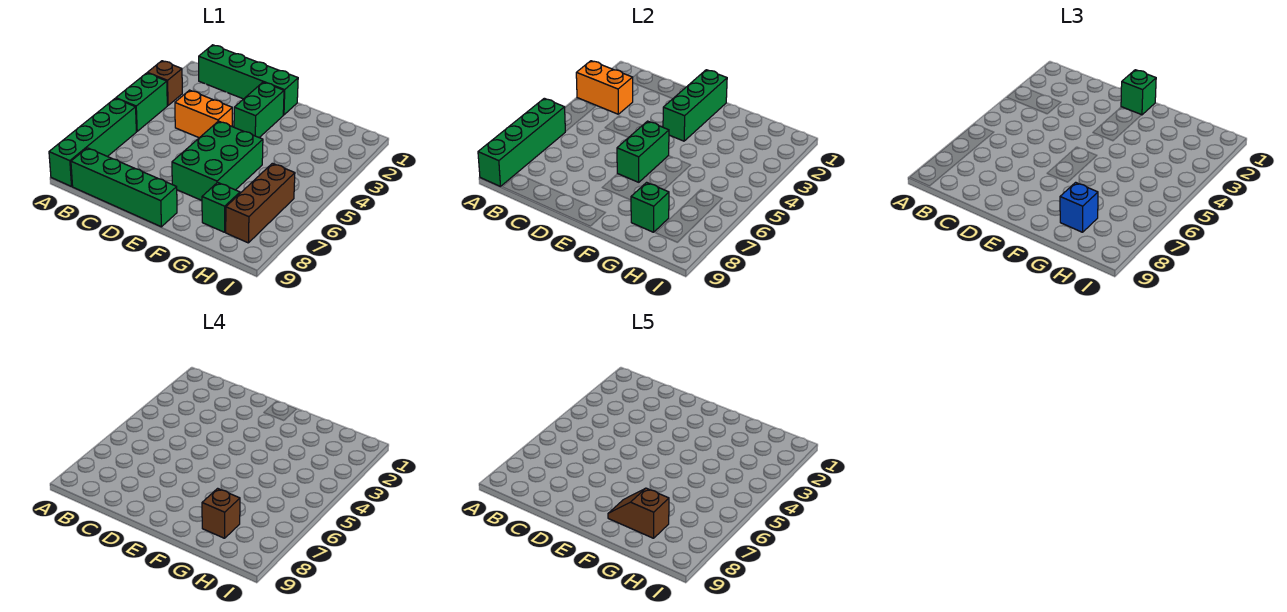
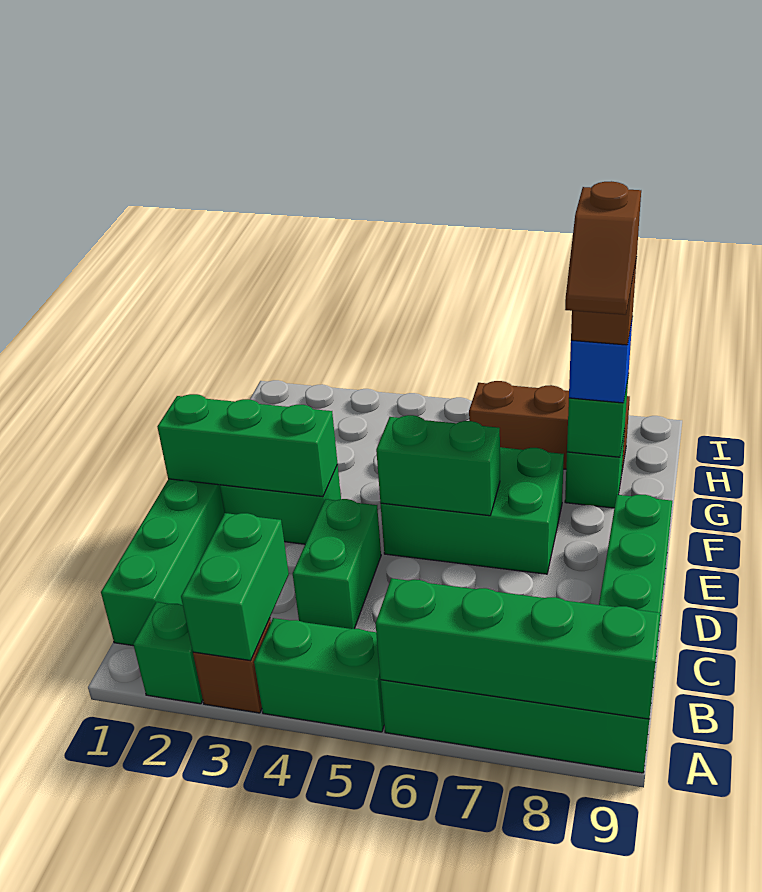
orange 1x2 brick [576,61,633,114] -> green 1x2 brick [181,513,289,661]
orange 1x2 brick [175,90,232,138] -> green 1x2 brick [293,499,381,629]
green 1x1 brick [1121,70,1156,115] -> green 1x1 brick moved to [133,602,203,704]

